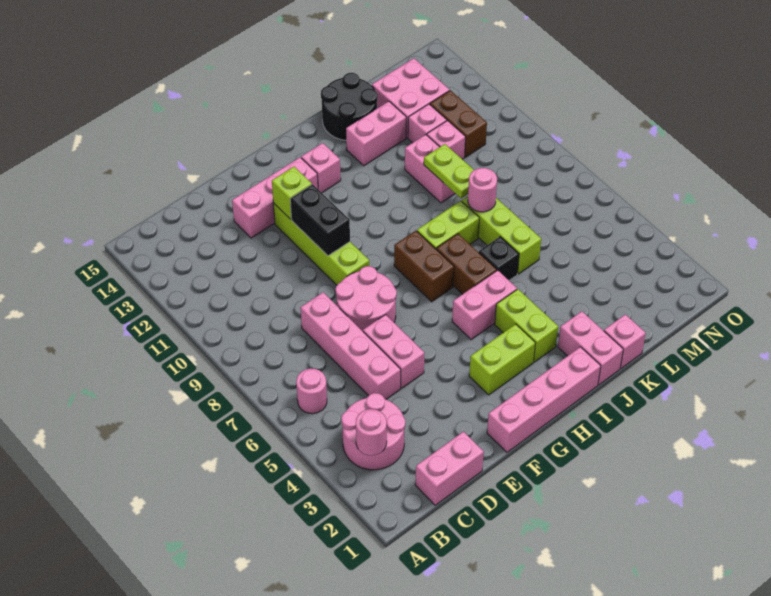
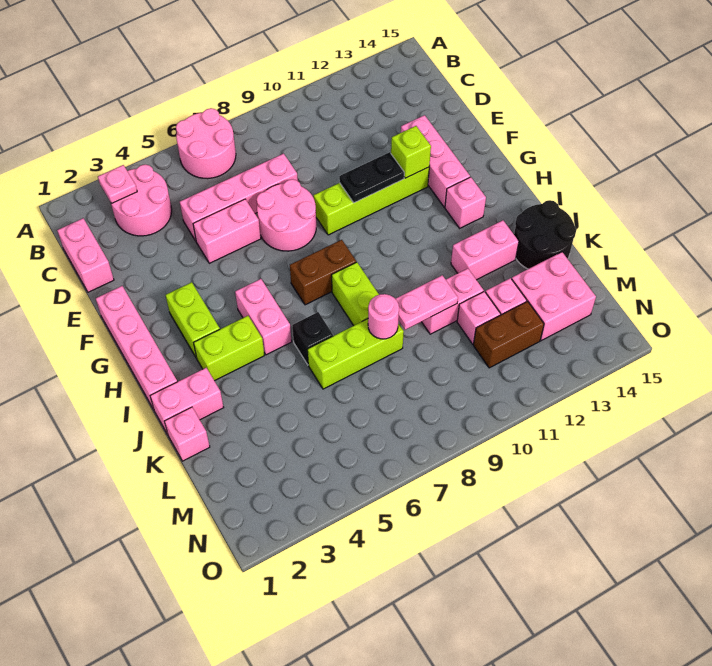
pink 1x1 round brick [356,409,387,456] -> pink 1x1 plate [98,165,137,203]
pink 1x1 round brick [296,368,327,414] -> pink 2x2 round brick [176,108,236,179]
black 1x2 brick [290,184,350,256] -> black 1x2 plate [339,152,404,203]
brown 1x2 brick [436,234,497,294] -> none
pink 1x2 brick [346,101,406,166] -> pink 1x2 brick turned to [451,220,519,280]
lime 1x2 plate [424,144,474,198] -> pink 1x2 plate [396,275,458,330]

